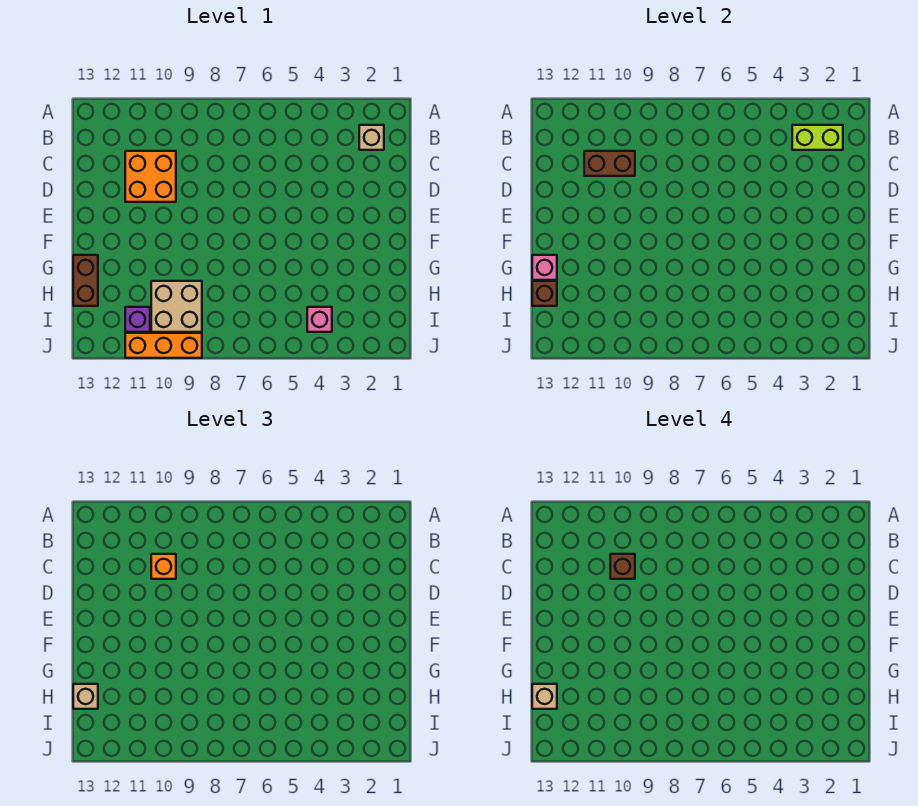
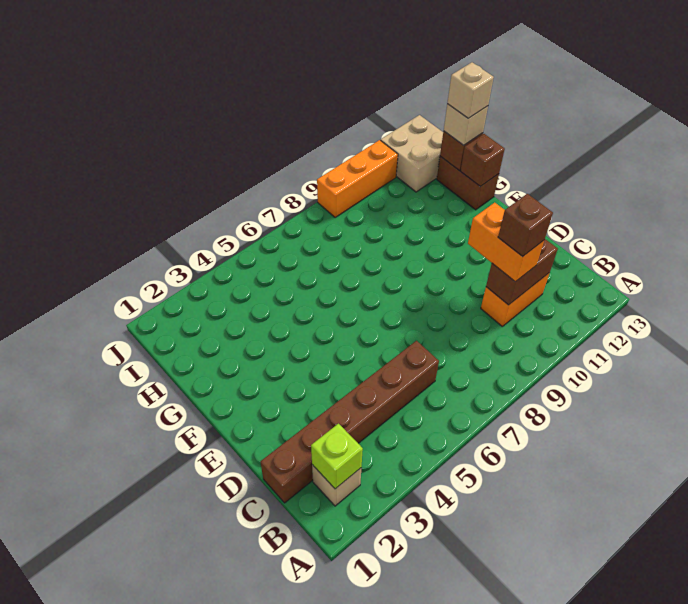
lime 1x2 brick [792,125,843,150] -> lime 1x1 brick [311,424,363,489]
none -> brown 1x6 brick [260,341,439,503]
orange 2x2 brick [125,151,176,202] -> orange 1x2 brick [481,273,549,326]
orange 1x1 brick [151,554,176,579] -> orange 1x2 brick [468,203,544,282]
pink 1x1 brick [532,255,557,280] -> brown 1x1 brick [460,134,505,187]
tan 2x2 brick [151,281,202,332] -> tan 2x2 brick moved to [381,115,443,192]
pink 1x1 brick [307,307,332,332] -> none
purple 1x1 brick [125,307,150,332] -> none

